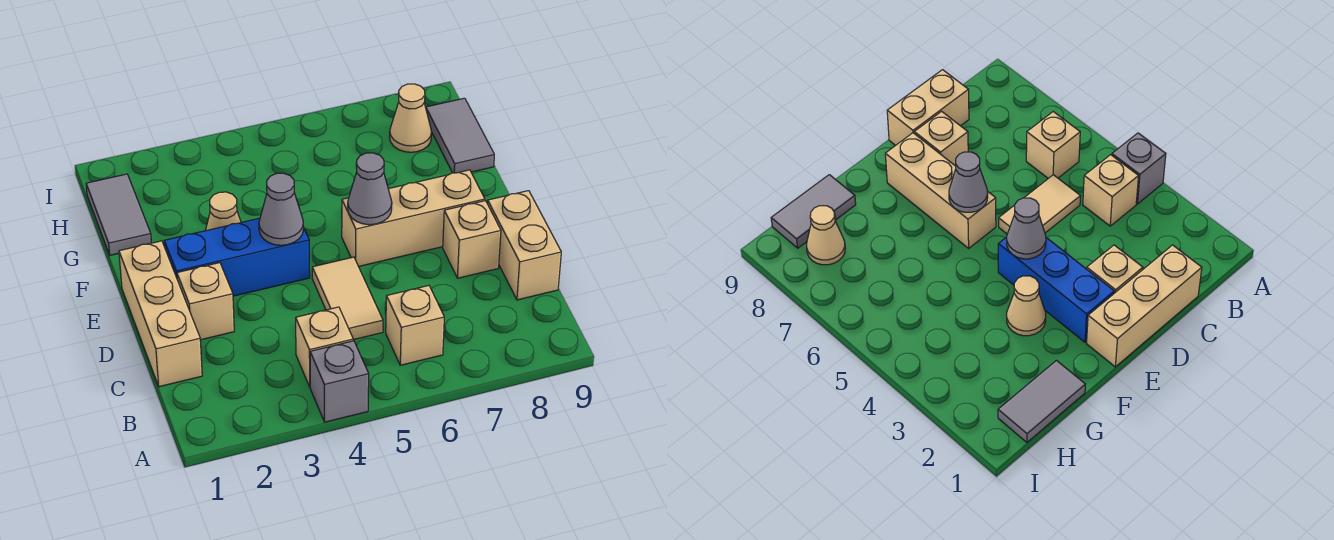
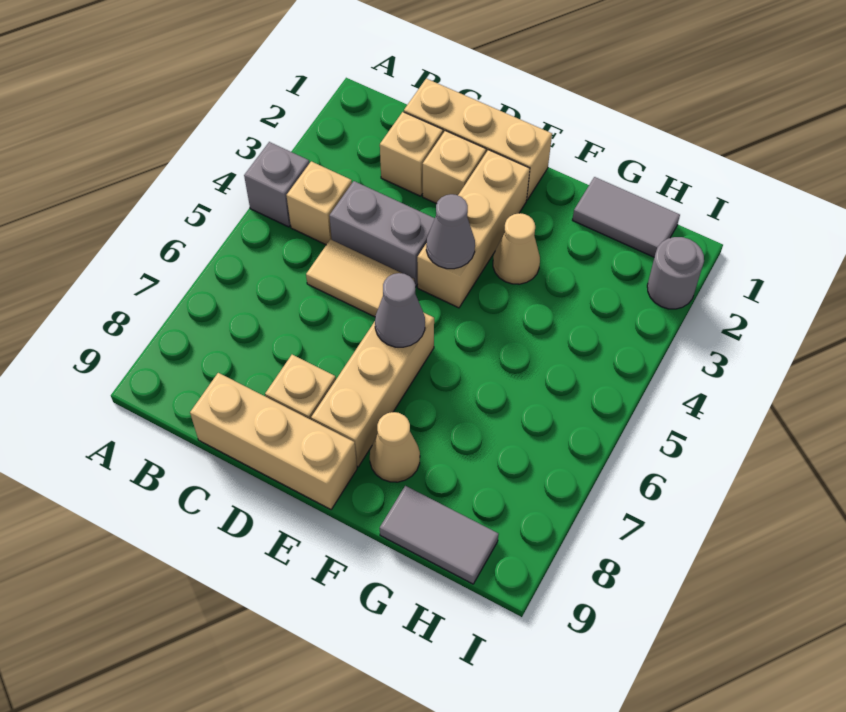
tan 1x1 brick [386,286,444,365] -> tan 1x1 brick moved to [380,112,443,196]
none -> grey 1x2 brick [329,181,435,287]
tan 1x2 brick [488,191,561,300] -> tan 1x3 brick [190,373,357,509]
blue 1x3 brick [164,218,310,296] -> tan 1x3 brick [417,150,530,308]
tan 1x1 cone [390,84,432,152] -> tan 1x1 cone moved to [370,412,420,482]
none -> grey 1x1 round brick [647,237,704,309]

